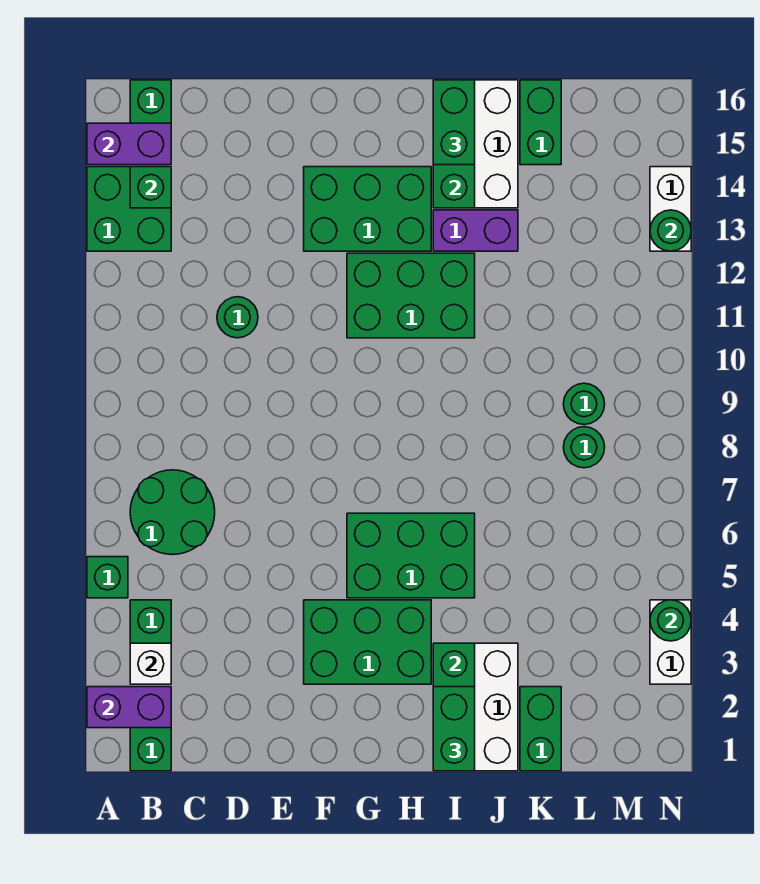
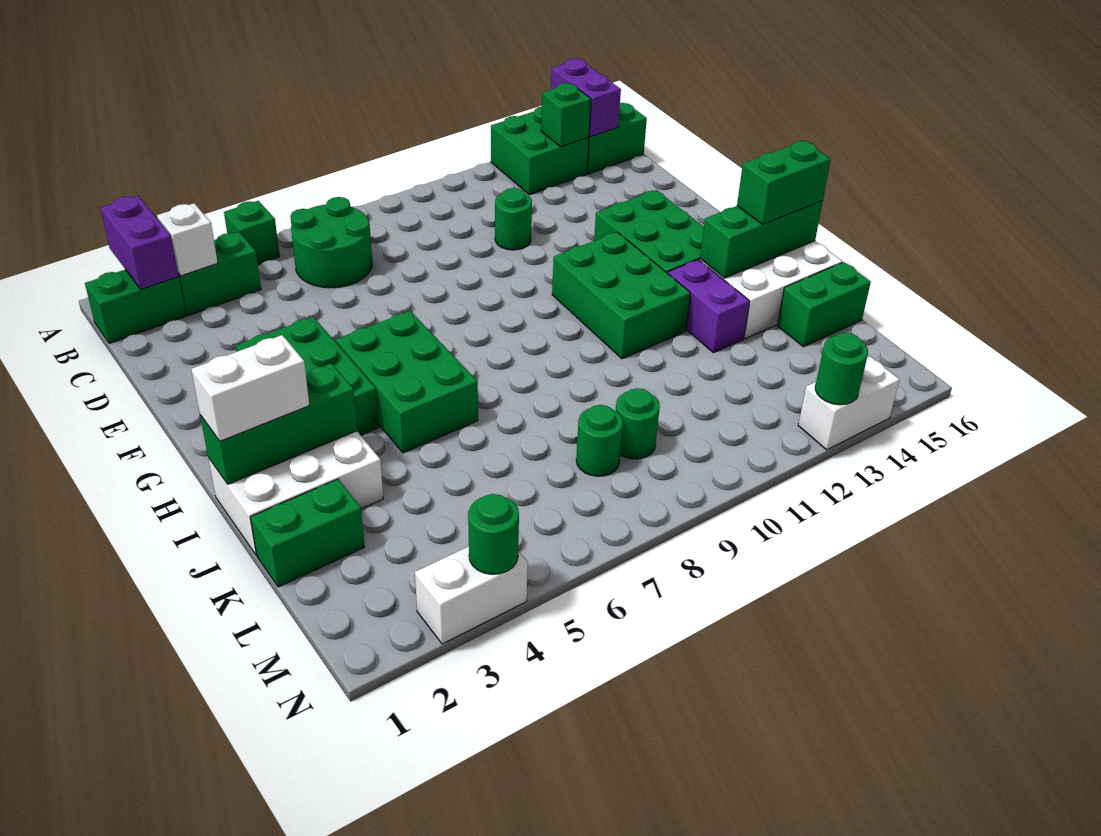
green 1x2 brick [433,687,475,771] -> white 1x2 brick [191,335,309,441]

